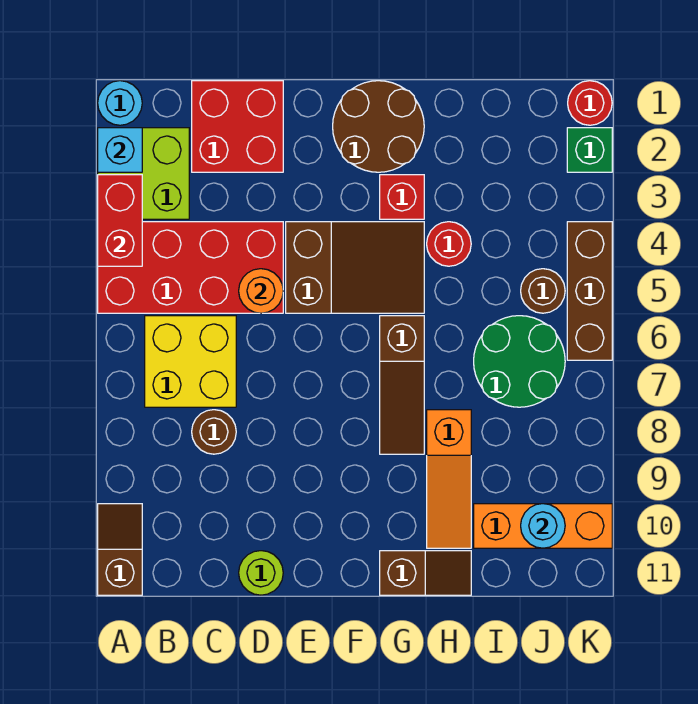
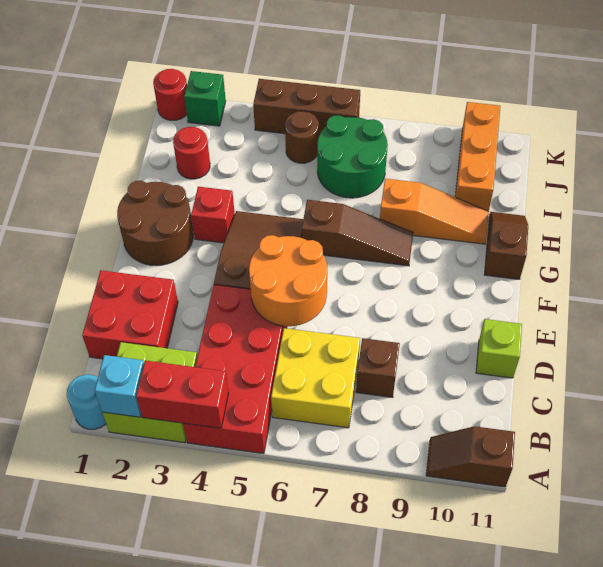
brown 1x1 round brick [192,410,236,454] -> brown 1x1 brick [356,338,400,397]
orange 1x1 round brick [239,269,283,313] -> orange 2x2 round brick [249,235,327,326]
lime 1x1 round brick [239,551,283,595] -> lime 1x1 brick [476,319,522,378]
red 1x1 round brick [427,222,471,266] -> red 1x1 round brick moved to [173,127,210,179]
cyan 1x1 round brick [521,504,565,548] -> none

